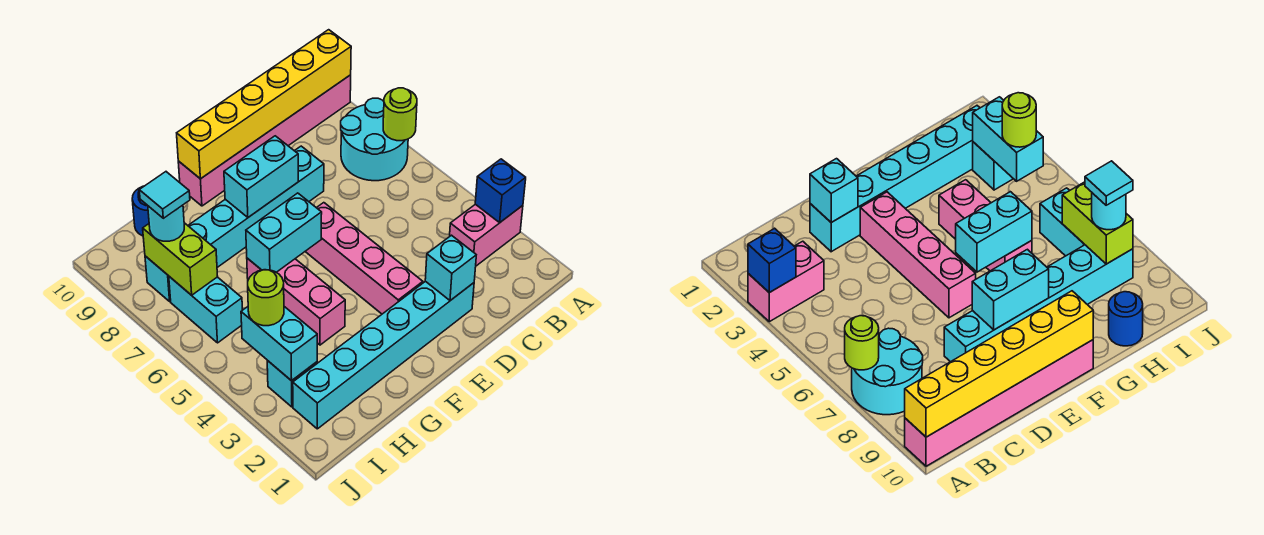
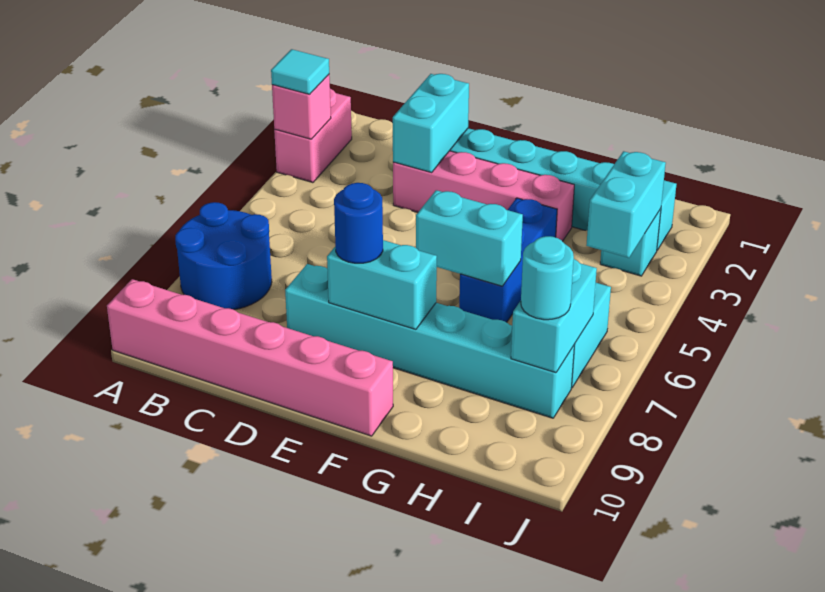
pink 1x2 brick [450,204,523,266] -> pink 1x2 brick turned to [274,89,352,183]
blue 1x1 brick [475,159,526,222] -> pink 1x1 brick [272,75,331,139]
cyan 2x2 round brick [341,98,408,181] -> blue 2x2 round brick [175,202,272,310]
lime 1x1 round brick [383,88,417,141] -> none
yellow 1x6 brick [177,30,351,179] -> none
cyan 1x1 brick [425,235,476,301] -> cyan 1x2 brick [393,74,469,172]
pink 1x4 brick [305,203,423,314] -> pink 1x4 brick turned to [393,151,574,241]
pink 1x3 brick [247,258,345,345] -> blue 1x3 brick [459,198,557,322]
blue 1x1 round brick [132,186,149,236] -> blue 1x1 round brick moved to [334,183,383,263]
lime 1x1 round brick [248,270,284,326] -> none
lime 1x2 brick [143,223,218,295] -> cyan 1x2 brick [511,259,597,373]
cyan 1x1 tile [139,172,190,218] -> cyan 1x1 tile moved to [271,49,329,94]

